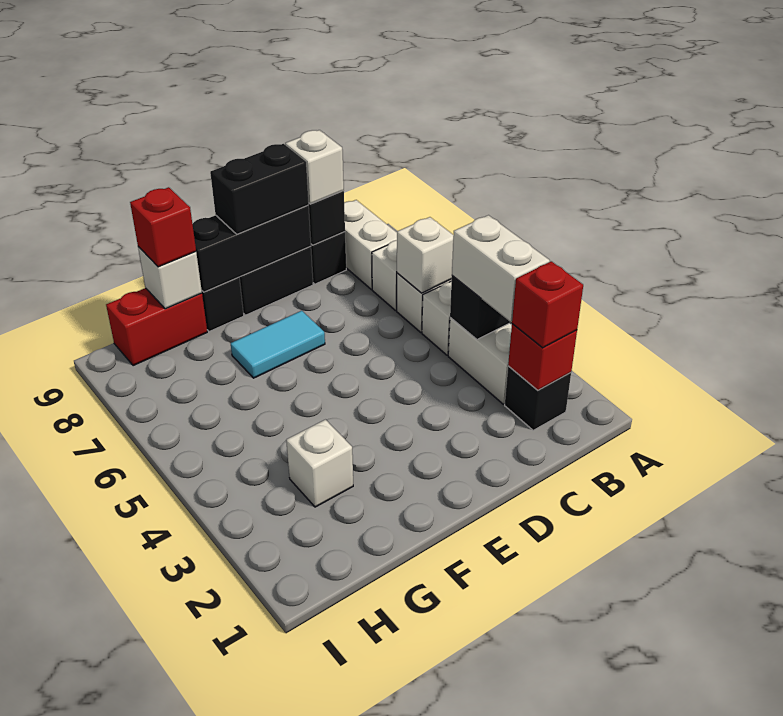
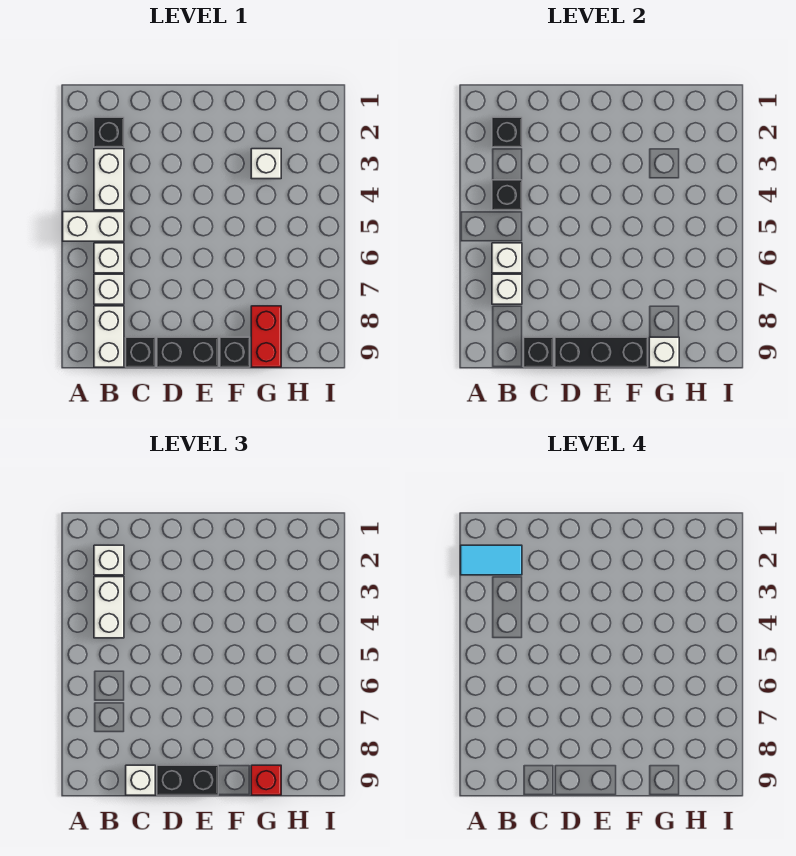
red 1x1 brick [508,324,577,390] -> black 1x1 brick [492,117,522,147]
red 1x1 brick [512,261,583,348] -> white 1x1 brick [94,545,124,575]
none -> white 1x1 brick [492,274,522,304]
cyan 1x2 tile [231,311,325,378] -> cyan 1x2 tile moved to [461,545,522,575]
red 1x2 brick [106,288,207,366] -> red 1x2 brick turned to [251,306,281,367]

